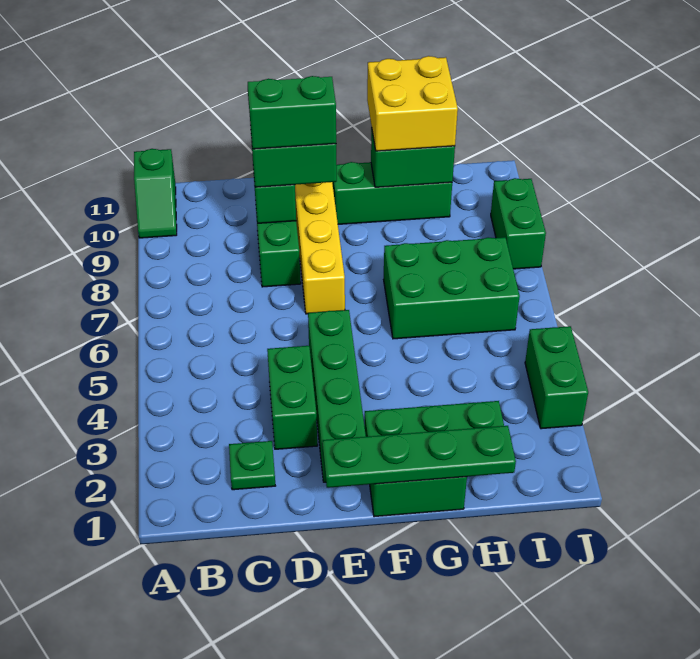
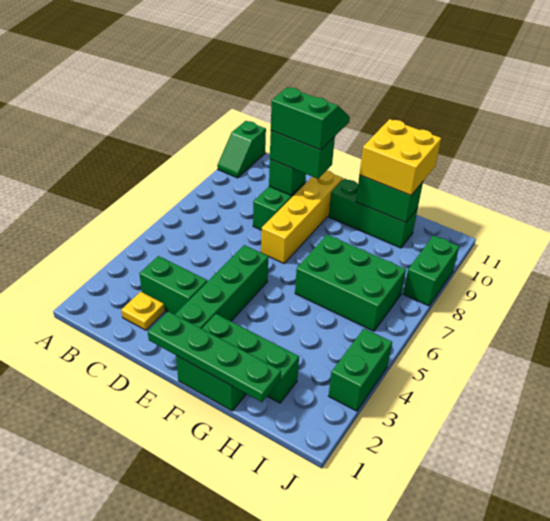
green 1x1 plate [229,441,275,490] -> yellow 1x1 plate [121,292,165,330]
green 1x2 brick [267,346,317,449] -> green 1x2 brick turned to [139,256,207,315]

